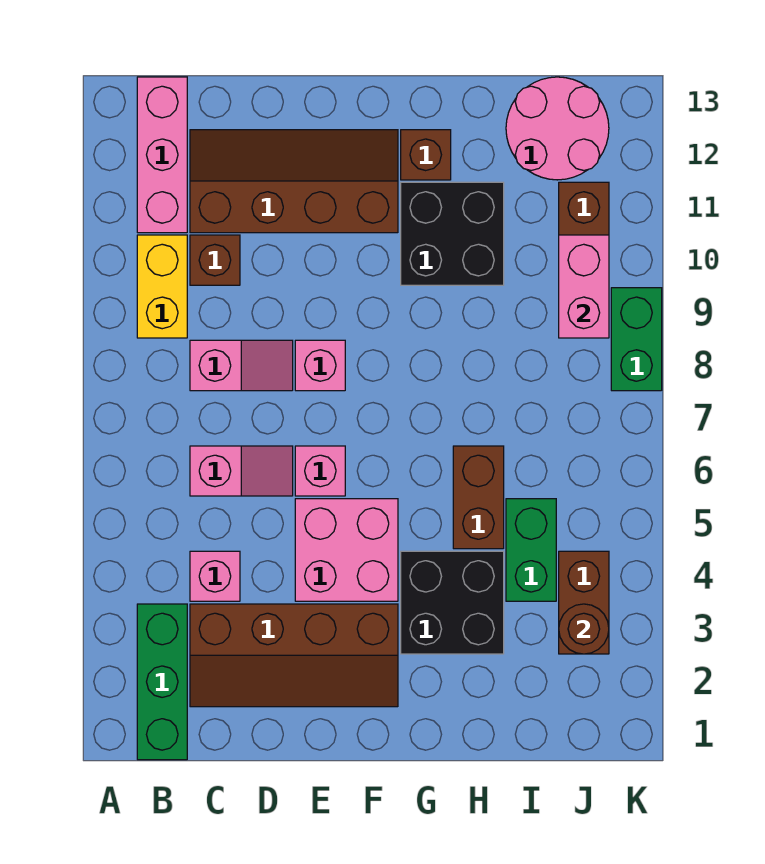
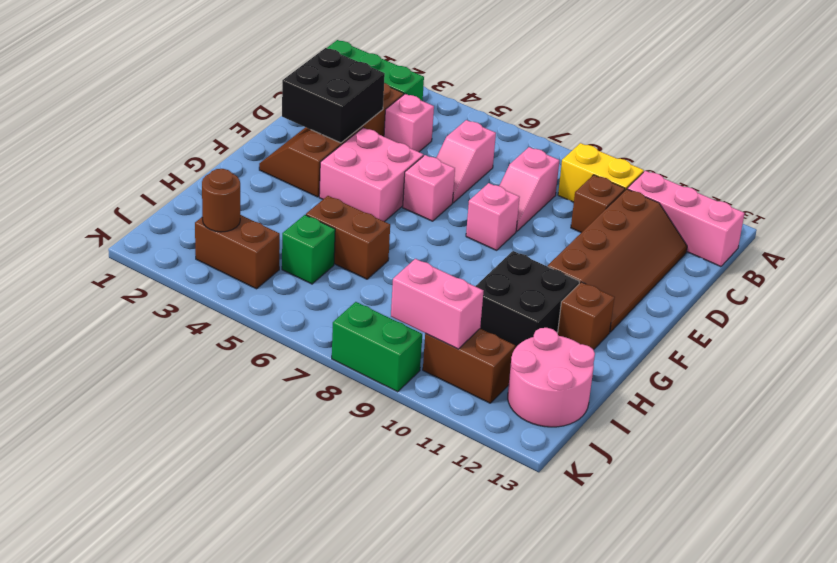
black 2x2 brick [401,551,504,654] -> black 2x2 brick moved to [282,48,385,143]
green 1x2 brick [506,499,556,601] -> green 1x1 brick [282,215,335,284]

